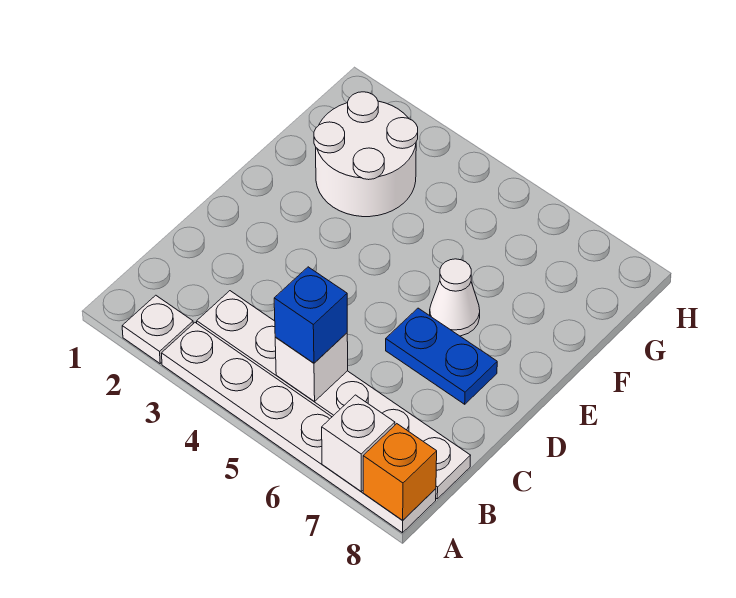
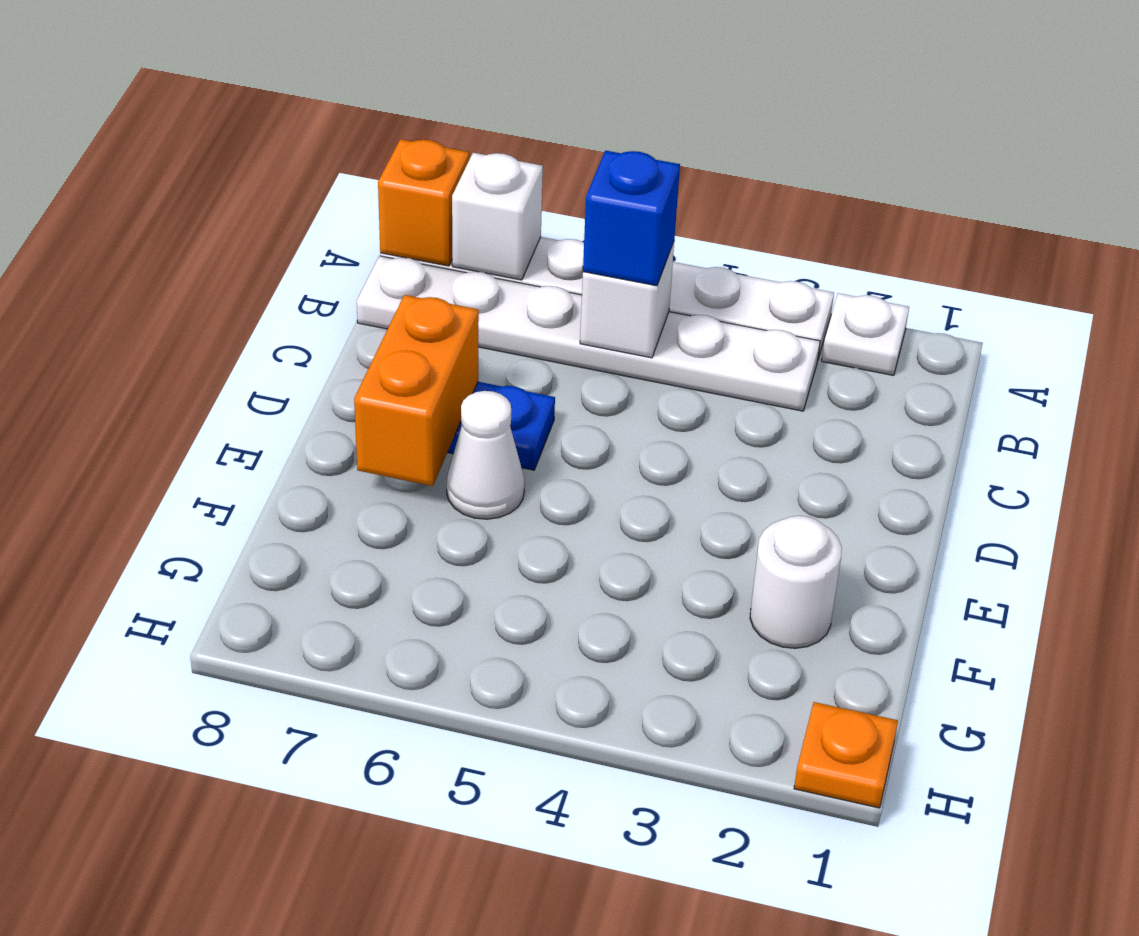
none -> orange 1x2 brick [354,295,479,486]
white 2x2 round brick [314,92,418,217] -> white 1x1 round brick [750,516,842,648]
none -> orange 1x1 plate [794,702,898,808]

